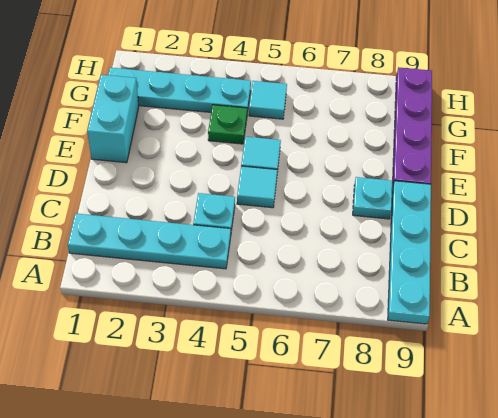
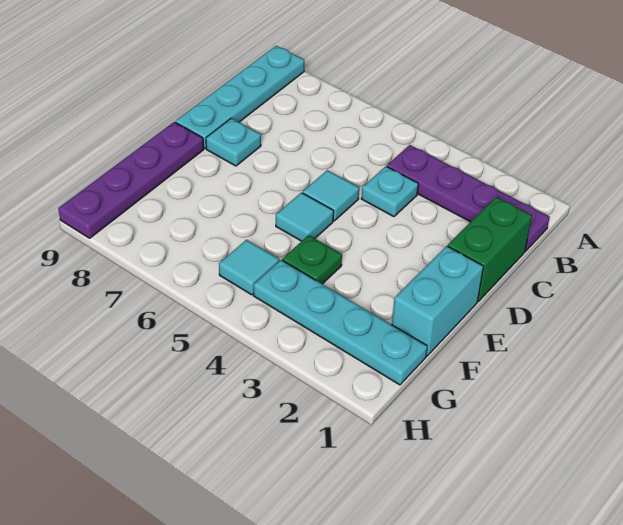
cyan 1x4 plate [68,213,231,269] -> purple 1x4 plate [387,145,550,251]
none -> green 1x2 brick [448,197,532,301]

